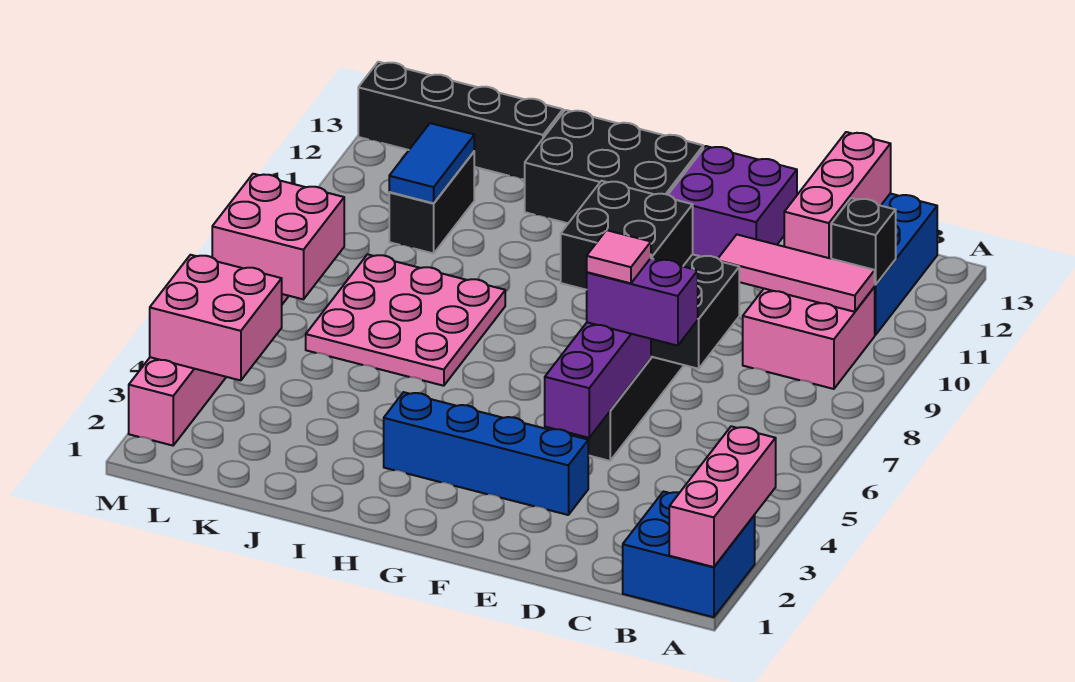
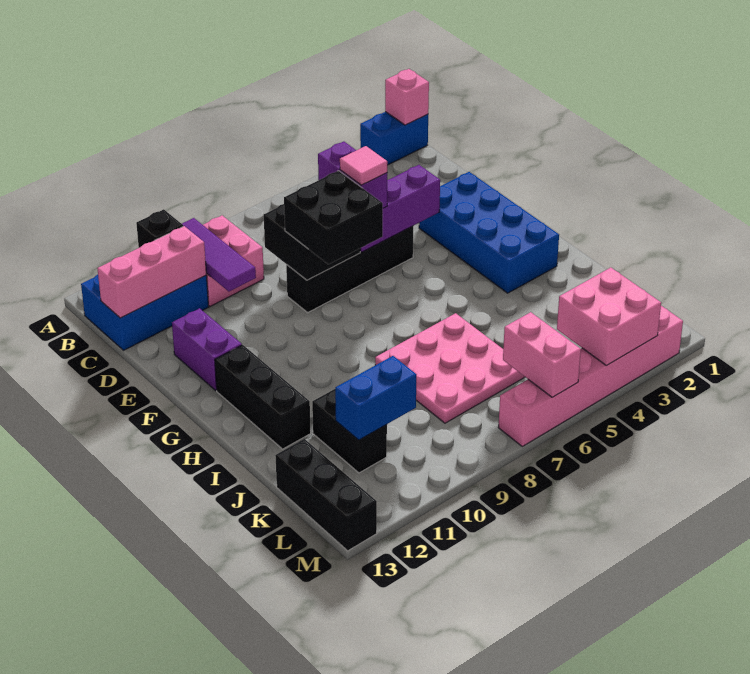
blue 2x2 brick [623,492,755,617] -> blue 1x2 brick [360,112,428,165]
pink 1x3 brick [669,426,776,567] -> pink 1x1 brick [385,69,429,125]
pink 1x3 tile [718,235,875,312] -> purple 1x3 tile [182,218,256,291]
blue 1x4 brick [384,392,588,515] -> blue 2x4 brick [419,172,559,293]
purple 2x2 brick [668,146,797,258] -> purple 1x2 brick [172,308,242,390]
black 2x3 brick [525,110,703,223] -> black 1x3 brick [215,345,311,449]
black 1x4 brick [358,62,563,180] -> black 1x3 brick [275,439,377,551]
black 1x2 brick [389,152,474,253] -> black 1x2 brick turned to [312,389,387,473]
blue 1x2 tile [389,123,474,203] -> blue 1x2 brick [335,356,417,440]
pink 2x2 brick [212,174,344,299] -> pink 1x2 brick [503,312,581,397]

